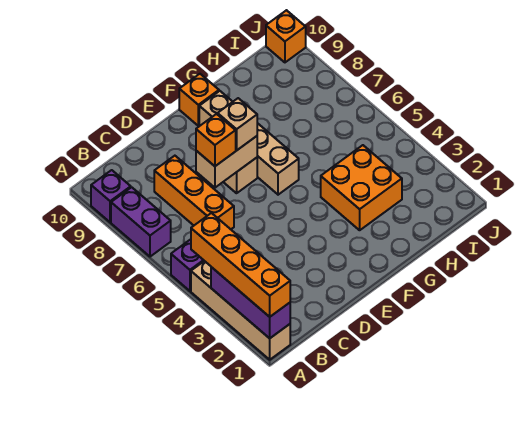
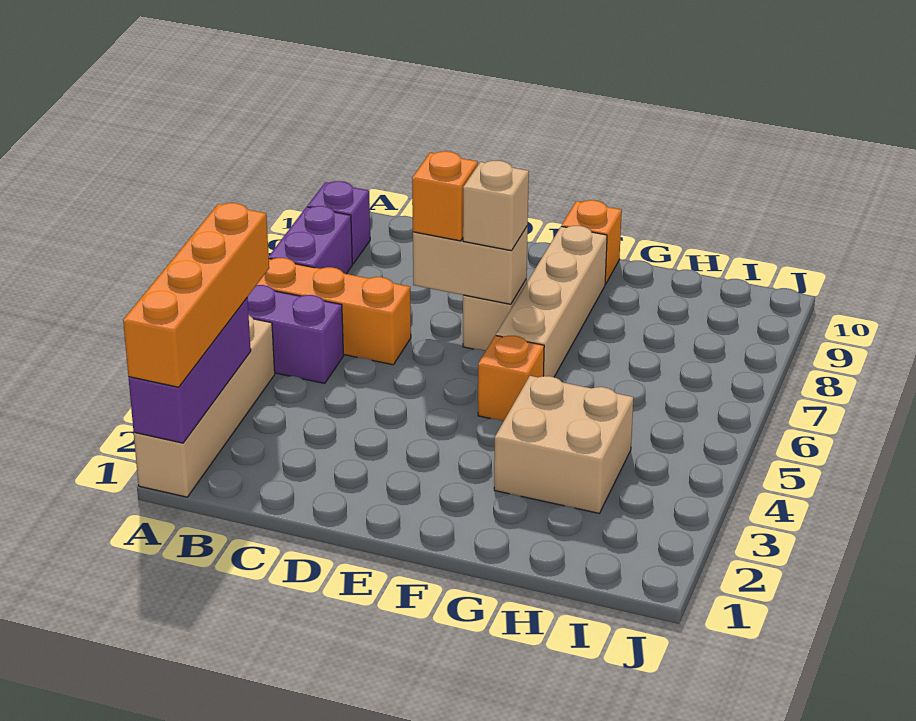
orange 1x3 brick [154,156,234,229] -> orange 1x3 brick turned to [257,258,411,365]
orange 2x2 brick [321,145,402,230] -> tan 2x2 brick [494,376,633,513]
orange 1x1 brick [266,10,306,62] -> orange 1x1 brick moved to [478,335,544,421]

